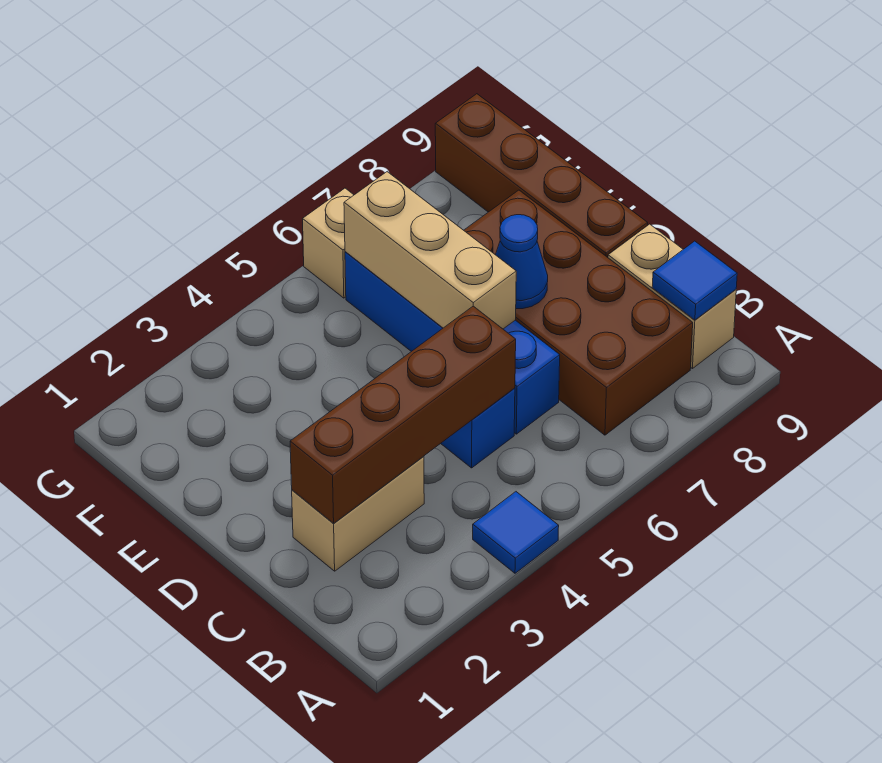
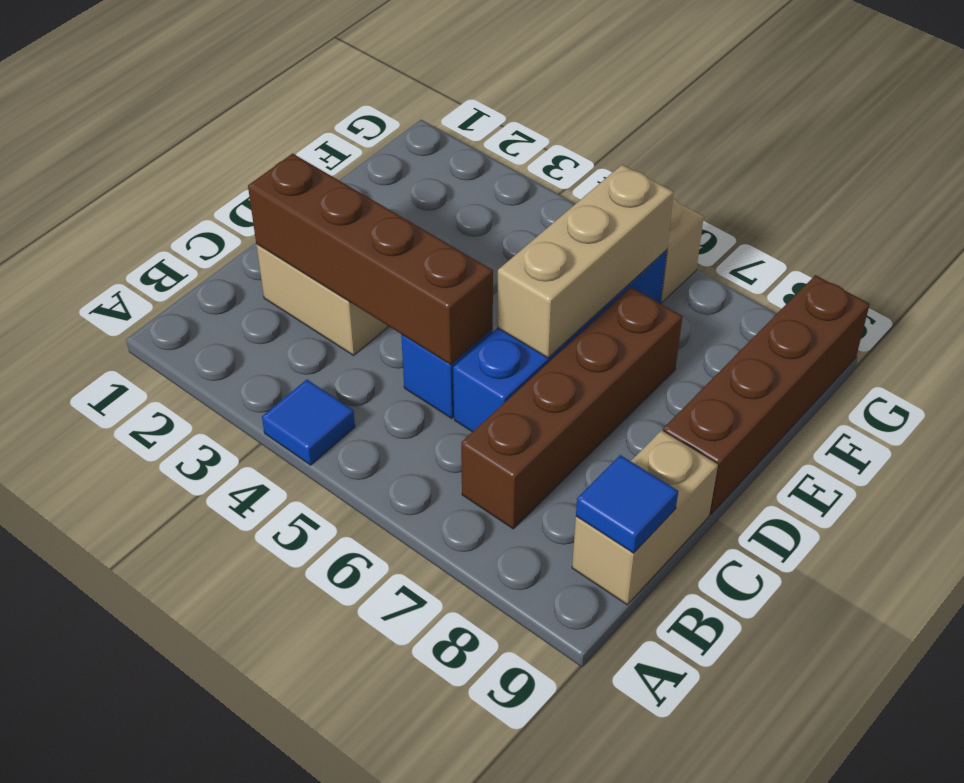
brown 2x4 brick [464,190,693,435] -> brown 1x4 brick [461,287,683,529]
blue 1x1 cone [496,215,548,309] -> none

